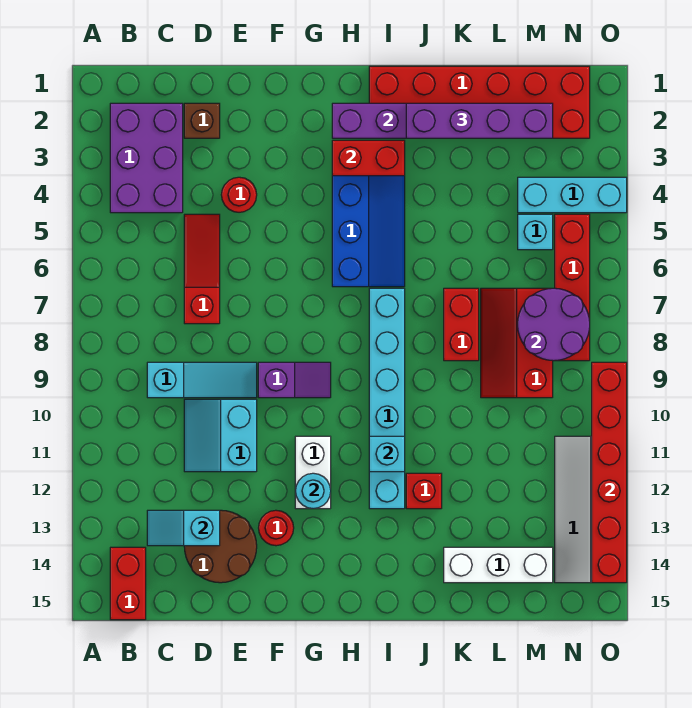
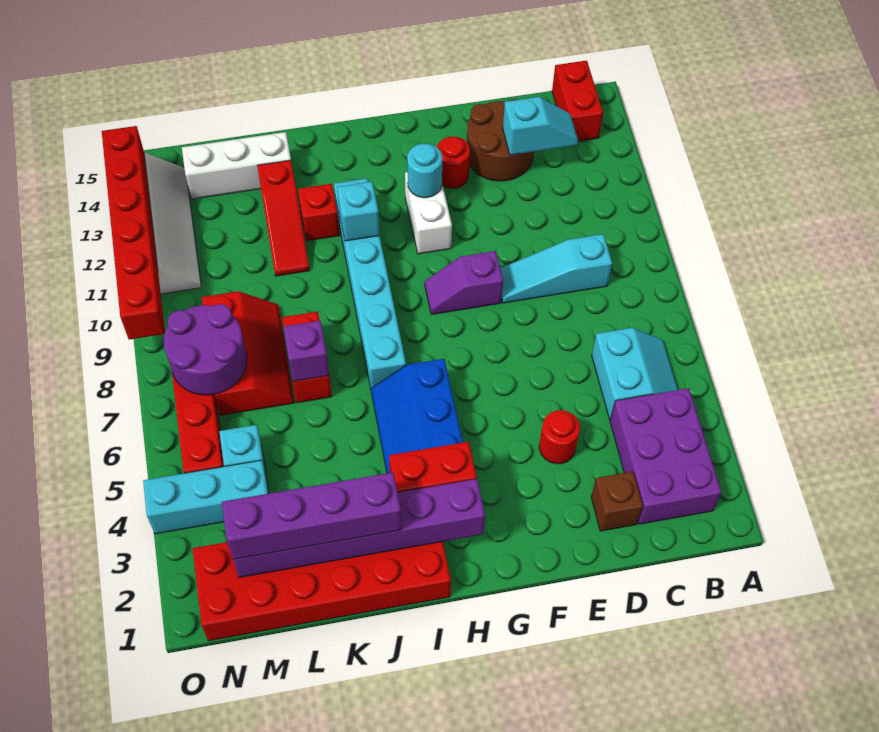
red 1x3 slope [184,214,220,324] -> red 1x3 slope moved to [257,160,309,276]
cyan 2x2 slope [184,399,257,472] -> cyan 2x2 slope moved to [592,328,678,419]
none -> purple 1x1 brick [283,321,329,382]

